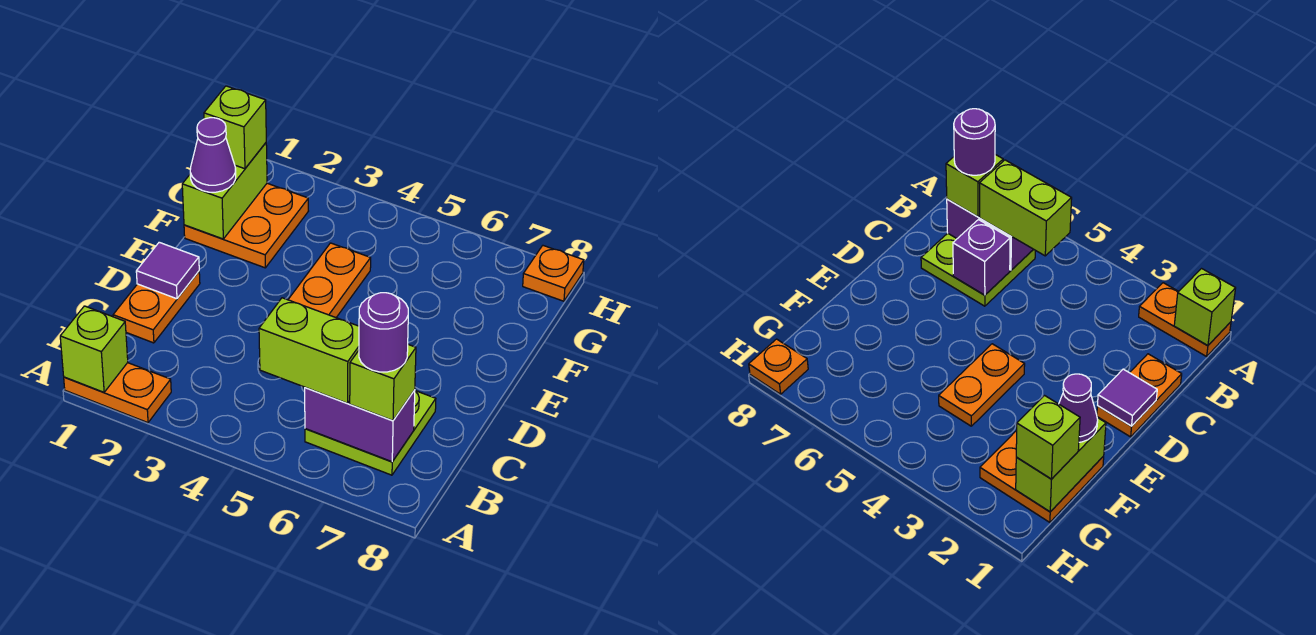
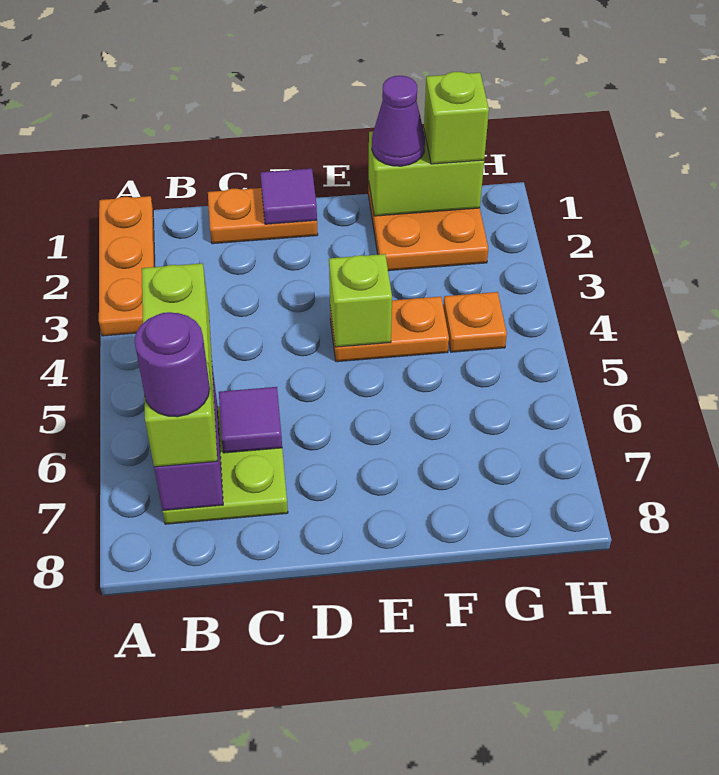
orange 1x2 plate [64,363,171,423] -> orange 1x3 plate [99,196,155,336]
lime 1x1 brick [60,306,128,392] -> lime 1x1 brick moved to [329,254,392,347]
purple 1x1 brick [953,220,1010,295] -> purple 1x1 tile [219,387,282,453]
orange 1x1 plate [523,246,584,301] -> orange 1x1 plate moved to [443,292,507,352]

